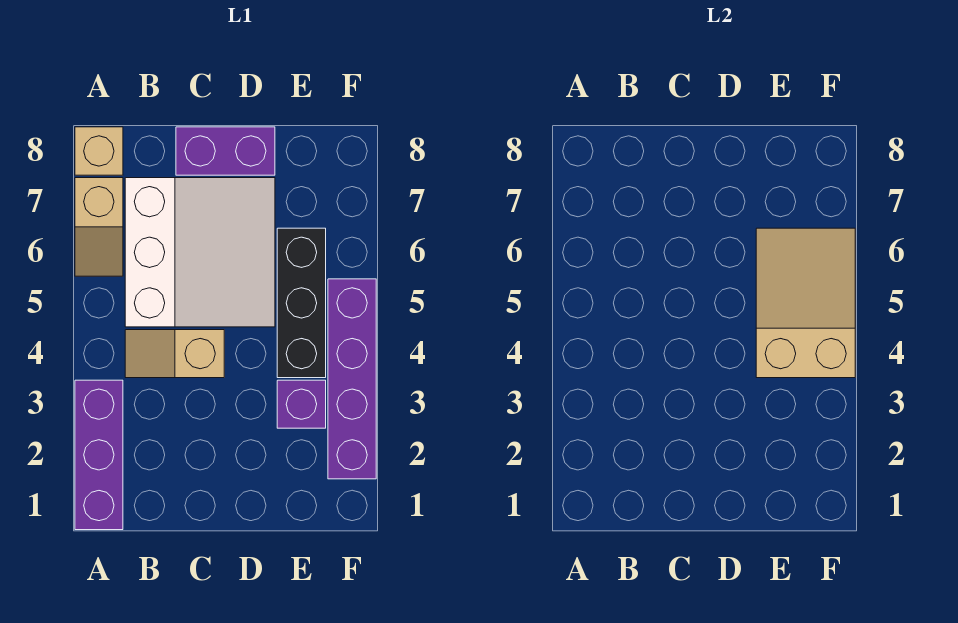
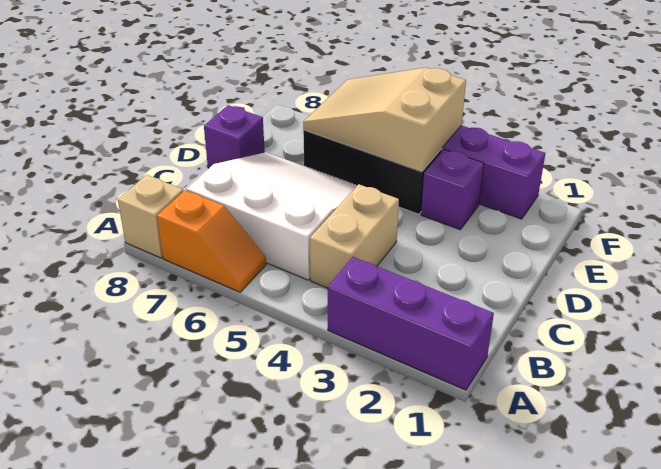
tan 1x2 slope [75,178,123,276] -> orange 1x2 slope [157,190,266,292]
tan 1x2 slope [125,330,224,378] -> tan 1x2 brick [310,184,399,288]
purple 1x2 brick [176,127,275,175] -> purple 1x1 brick [204,105,265,168]

